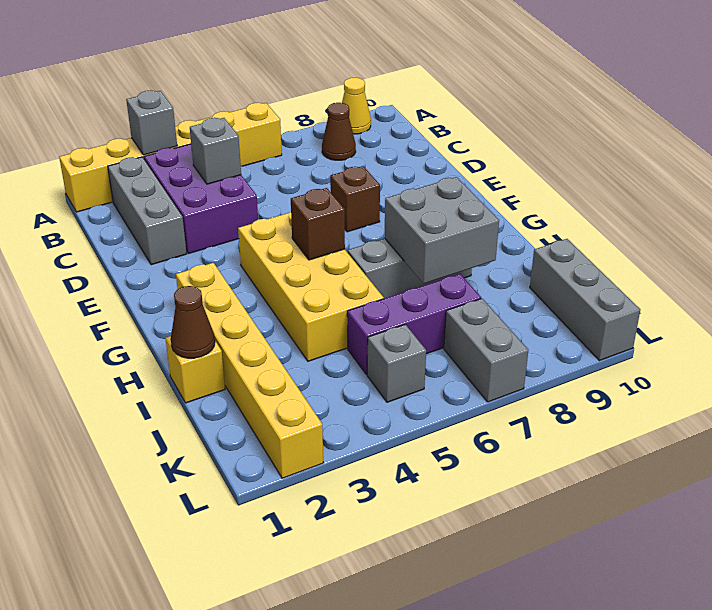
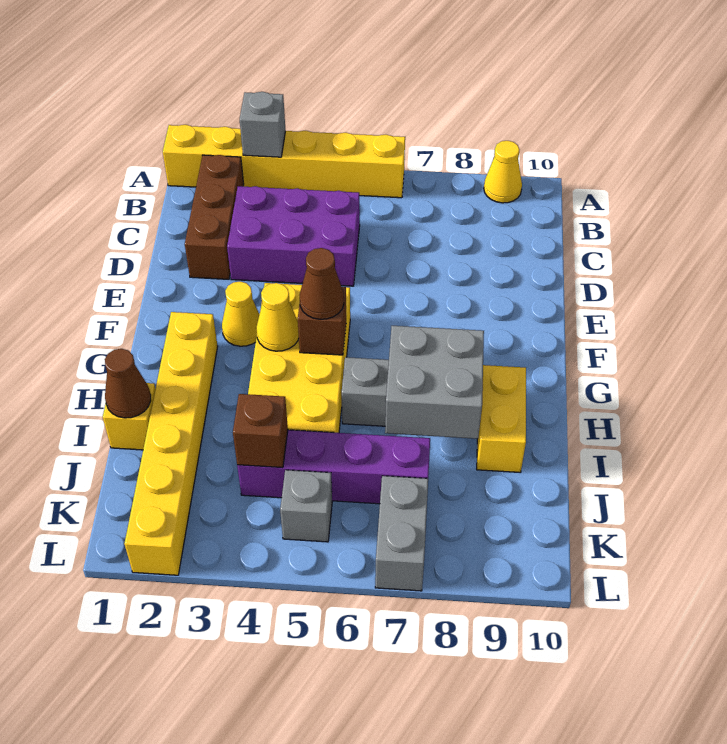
grey 1x3 brick [108,157,187,265] -> brown 1x3 brick [185,155,244,279]
purple 2x3 brick [144,144,258,254] -> purple 2x3 brick turned to [227,186,360,286]
brown 1x1 cone [322,103,356,160] -> brown 1x1 cone moved to [300,248,344,319]
grey 1x1 brick [190,118,241,184] -> none
brown 1x1 brick [330,166,380,232] -> brown 1x1 brick moved to [233,394,288,468]
none -> yellow 1x1 cone [222,282,259,346]
none -> yellow 1x1 cone [256,283,299,351]
none -> yellow 1x2 brick [477,365,526,472]
purple 1x3 brick [347,274,481,375] -> purple 1x4 brick [237,430,430,504]
grey 1x3 brick [530,239,640,361] -> none

